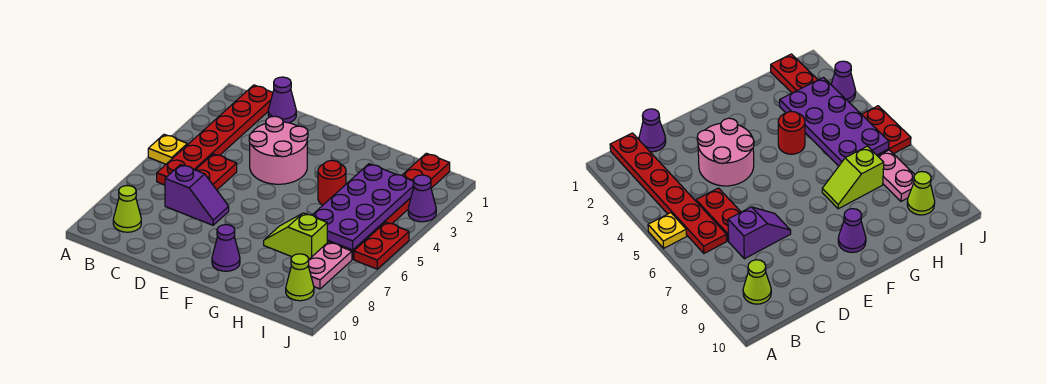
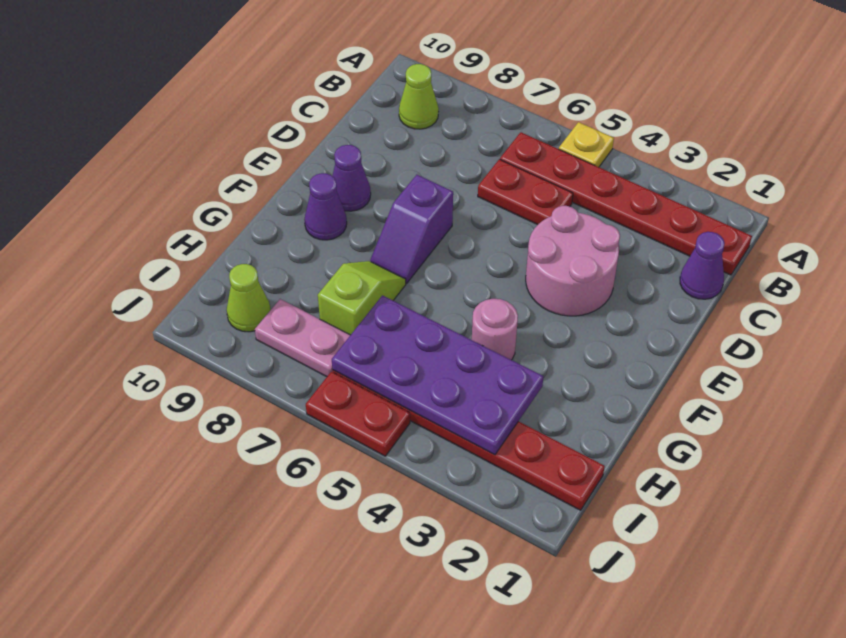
purple 1x2 slope [165,164,229,225] -> purple 1x2 slope moved to [370,175,453,283]
red 1x1 round brick [318,160,346,205] -> pink 1x1 round brick [472,299,518,360]
purple 1x1 cone [408,175,436,222] -> purple 1x1 cone moved to [332,145,371,211]

